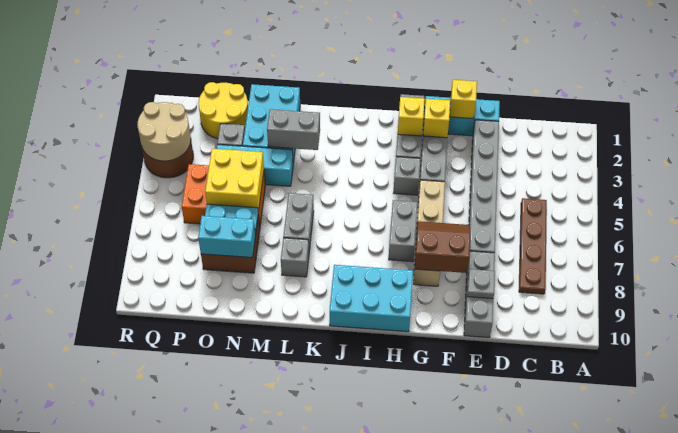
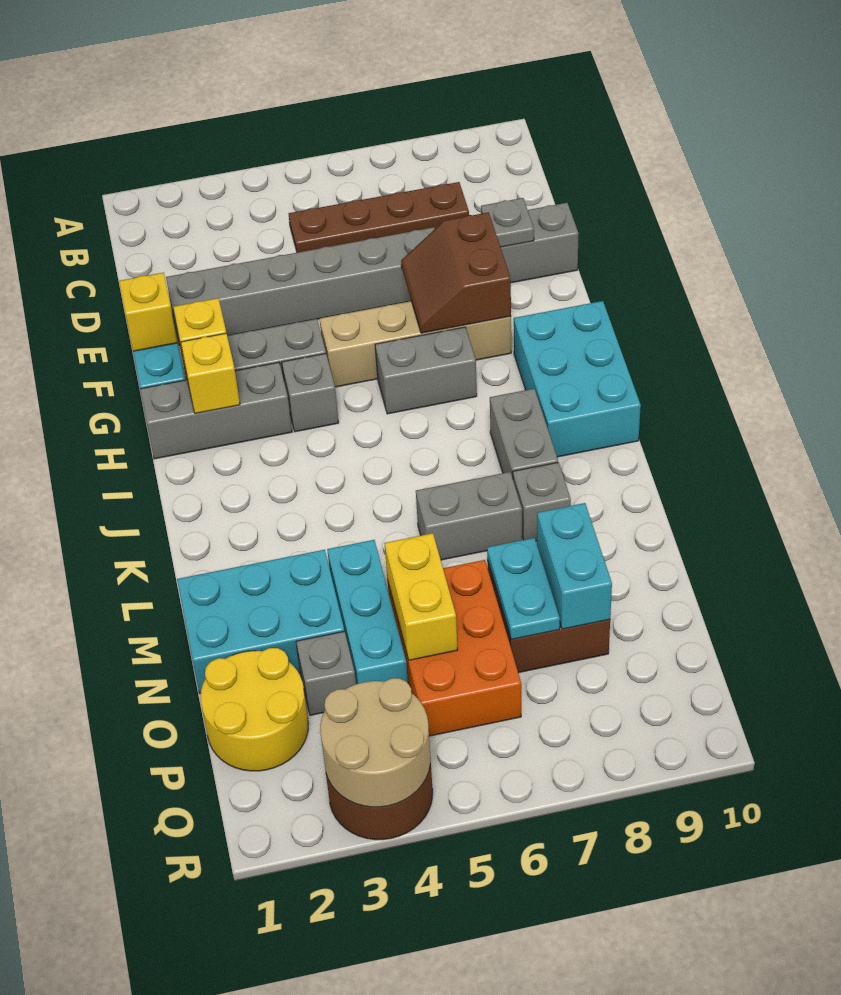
grey 1x2 brick [267,109,320,150] -> grey 1x2 brick moved to [490,389,558,478]
yellow 2x2 brick [205,149,264,212] -> yellow 1x2 brick [385,533,458,660]

